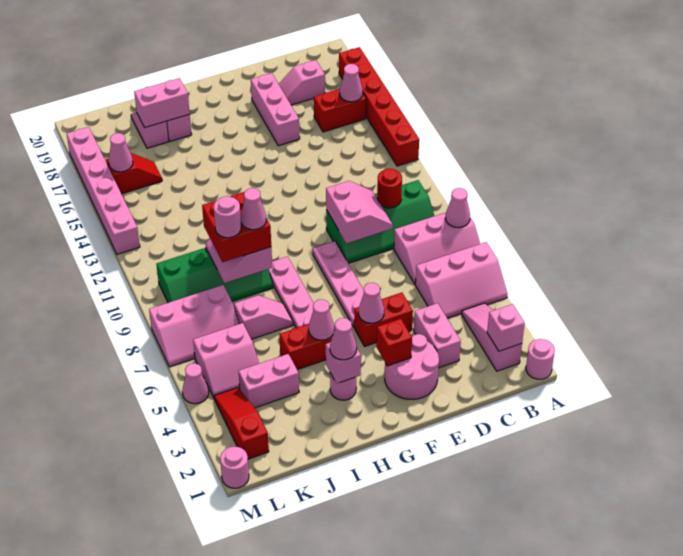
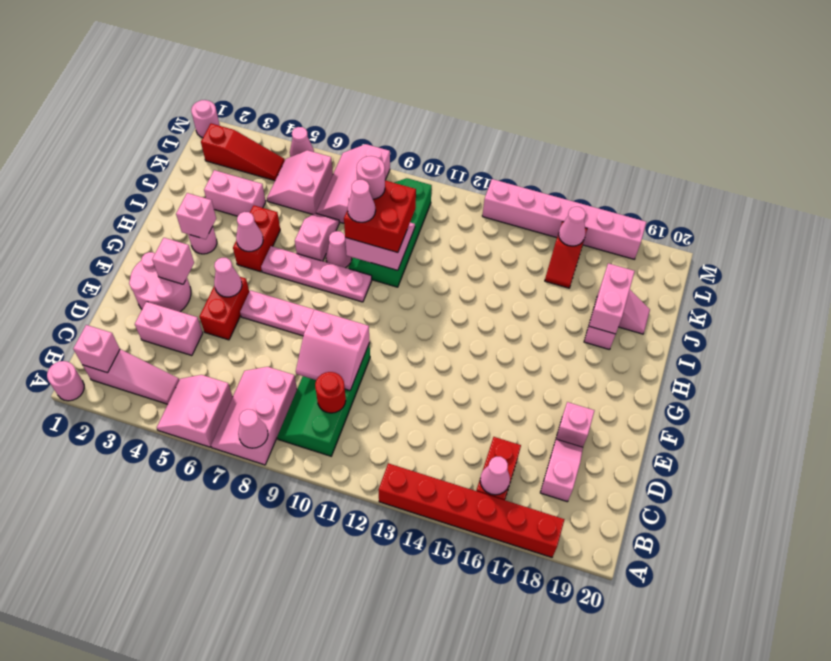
pink 2x3 slope [415,242,507,318] -> pink 2x2 slope [157,375,232,447]
pink 1x3 brick [251,73,300,146] -> pink 1x1 brick [556,402,595,447]
red 1x1 brick [376,319,412,366] -> pink 1x1 brick [152,238,194,284]
pink 1x1 cone [330,318,357,360] -> pink 1x1 cone moved to [326,231,352,268]
pink 1x2 slope [234,295,293,339] -> pink 1x2 slope turned to [295,213,339,261]
pink 1x2 brick [239,354,299,408] -> pink 1x2 brick turned to [204,170,266,216]

